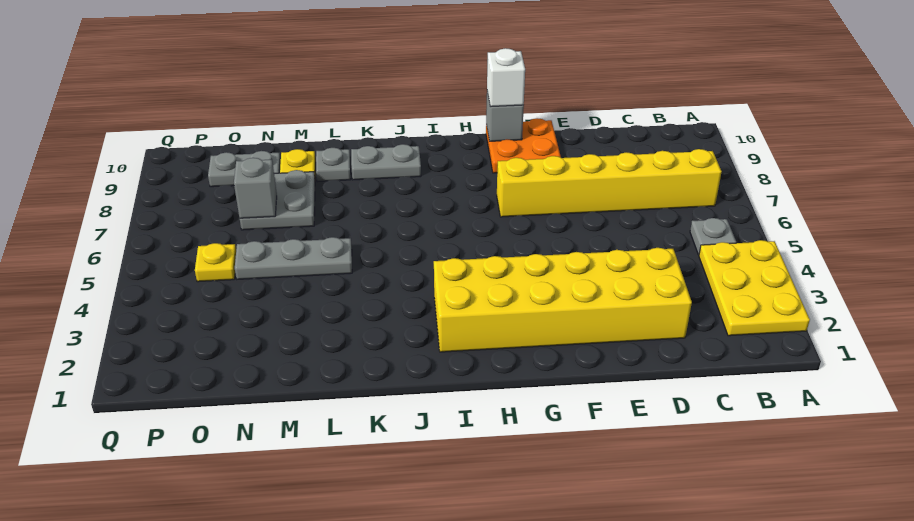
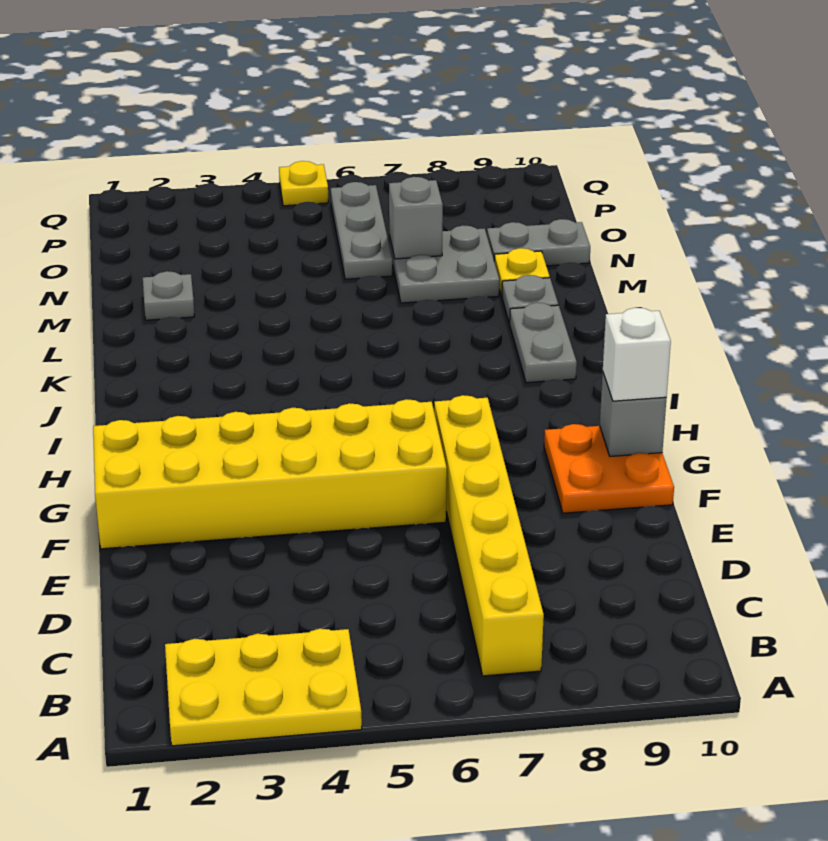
grey 1x1 plate [690,218,736,255] -> grey 1x1 plate moved to [143,271,195,320]
yellow 2x6 brick [434,248,692,352] -> yellow 2x6 brick turned to [93,399,447,549]
grey 1x3 plate [235,237,352,279] -> grey 1x3 plate moved to [331,182,392,279]
grey 1x2 plate [208,151,281,187] -> grey 1x2 plate turned to [487,219,590,266]
yellow 1x1 plate [195,243,236,282] -> yellow 1x1 plate moved to [279,161,328,206]

